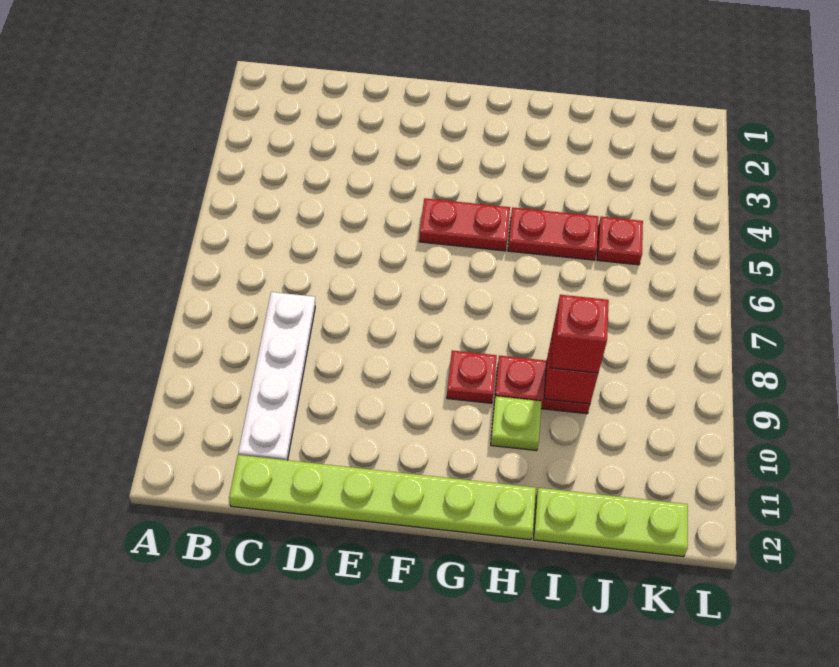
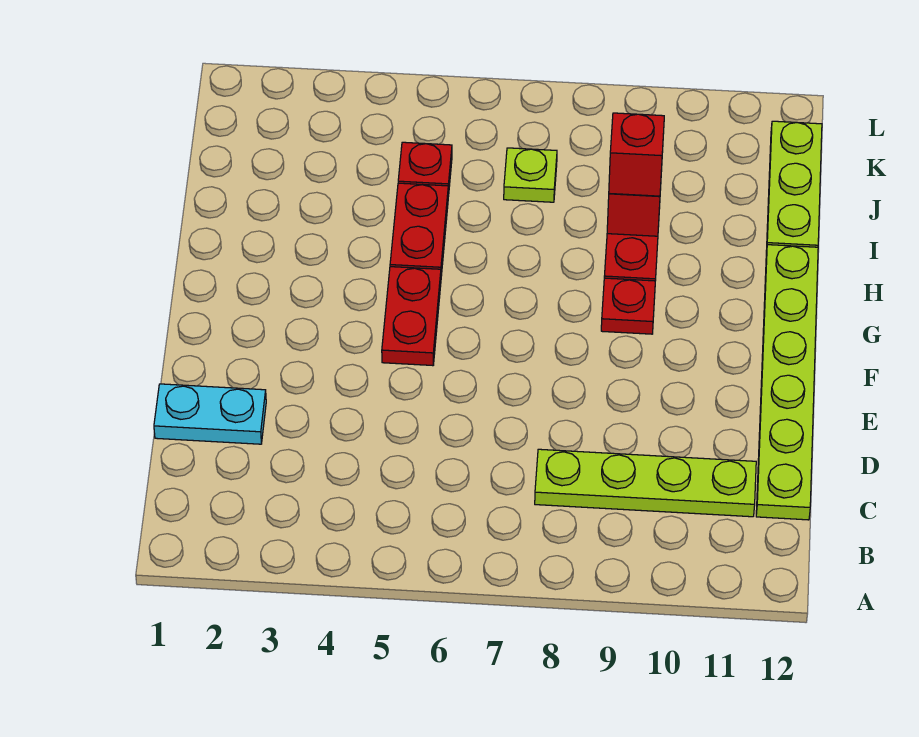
white 1x4 plate [238,292,315,460] -> lime 1x4 plate [535,449,756,517]
none -> cyan 1x2 plate [154,384,266,444]
lime 1x1 plate [491,396,542,451] -> lime 1x1 plate moved to [504,148,557,202]

